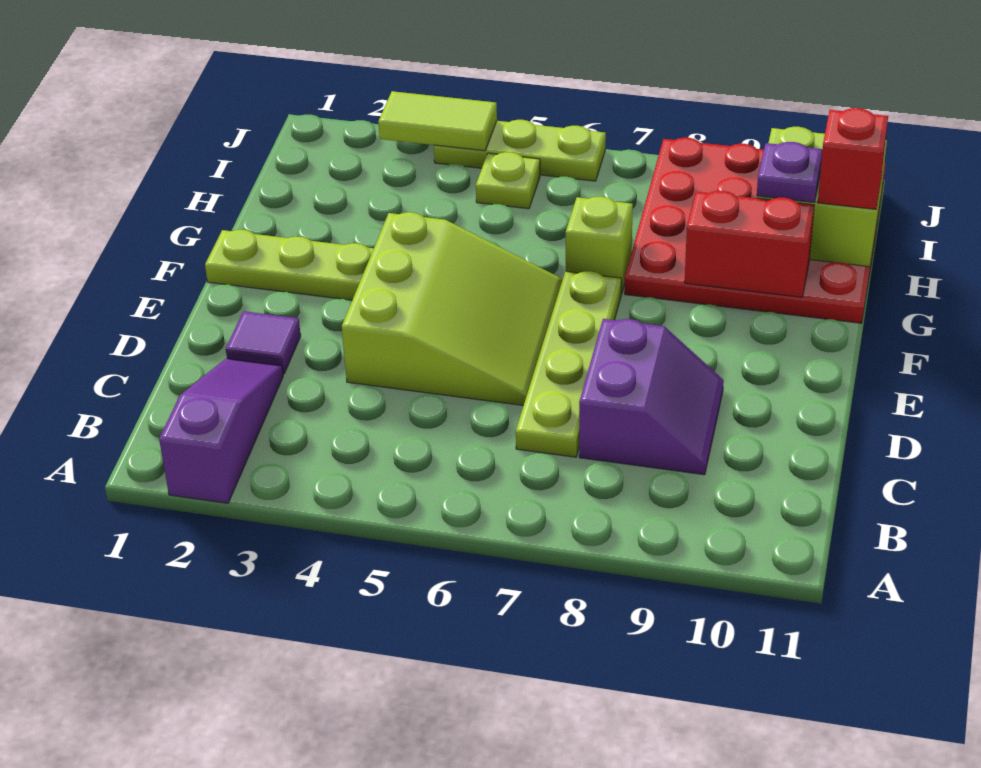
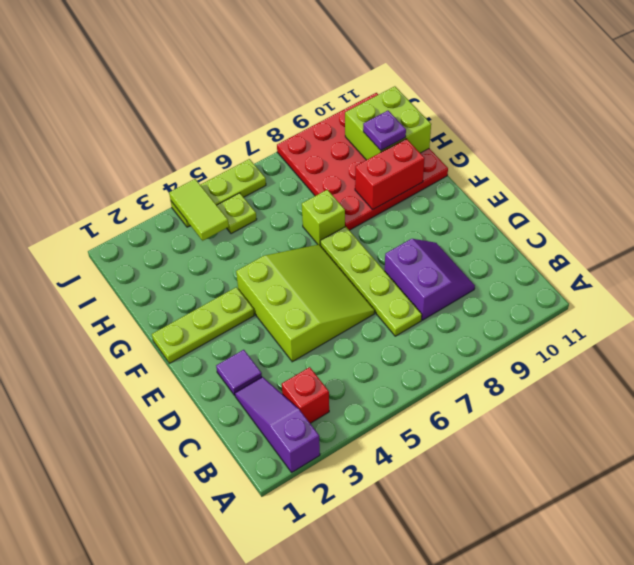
red 1x1 brick [818,108,888,209] -> red 1x1 brick moved to [282,367,329,423]
lime 1x2 tile [378,91,497,151] -> lime 1x2 tile turned to [169,179,229,241]

